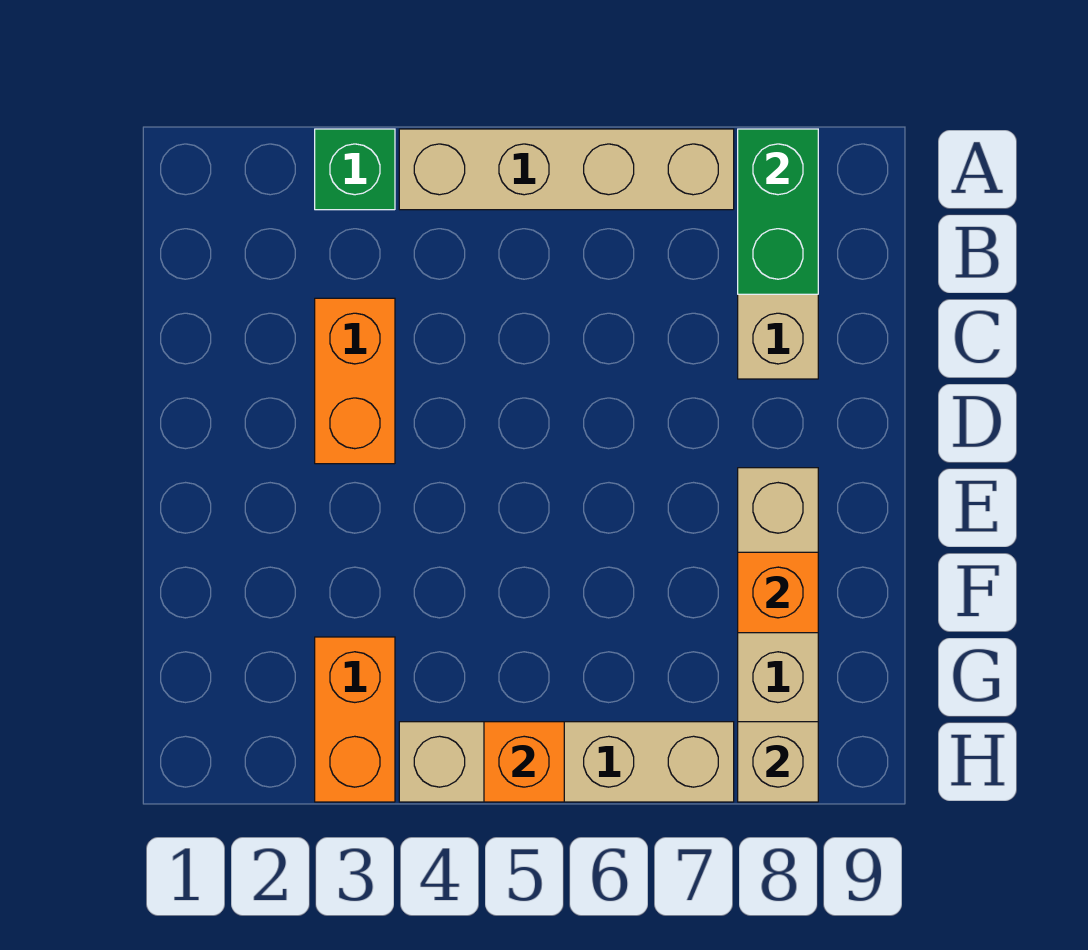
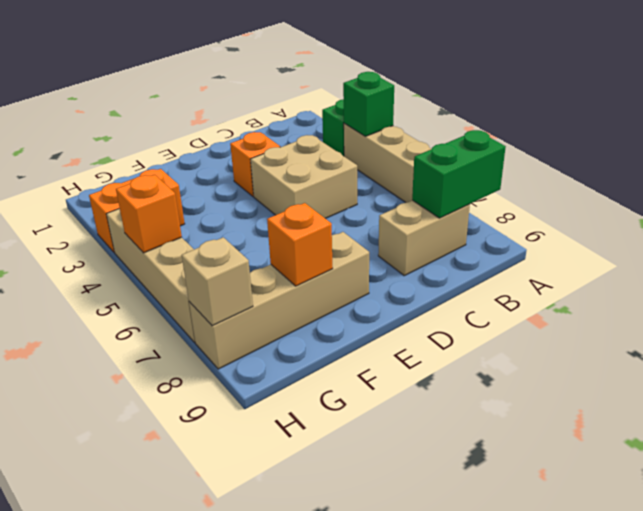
none -> green 1x1 brick [343,72,394,136]
orange 1x2 brick [315,298,395,464] -> orange 1x1 brick [230,132,280,196]
none -> tan 2x2 brick [250,135,357,218]

